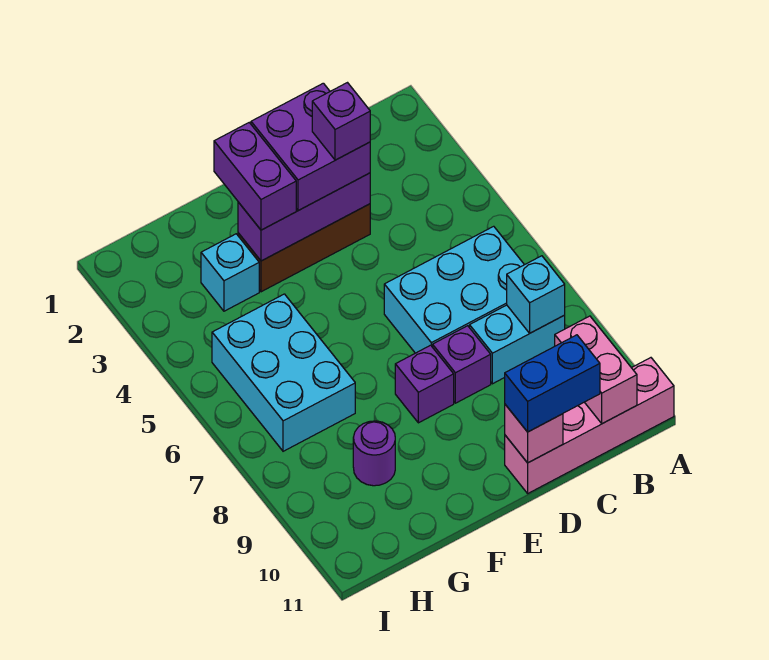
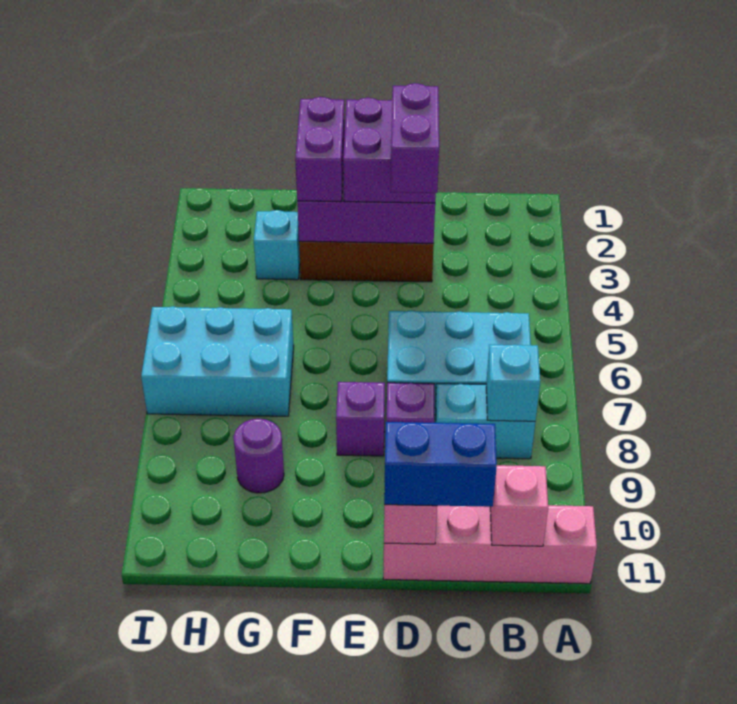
pink 1x2 brick [555,316,637,424] -> pink 1x1 brick [490,465,548,546]
purple 1x1 brick [312,83,370,160] -> purple 1x2 brick [391,83,439,193]
cyan 2x3 brick [212,294,355,451] -> cyan 2x3 brick turned to [141,306,294,416]

